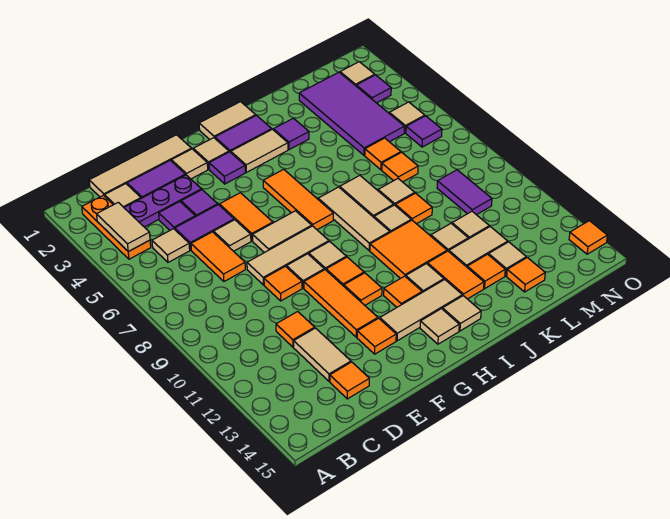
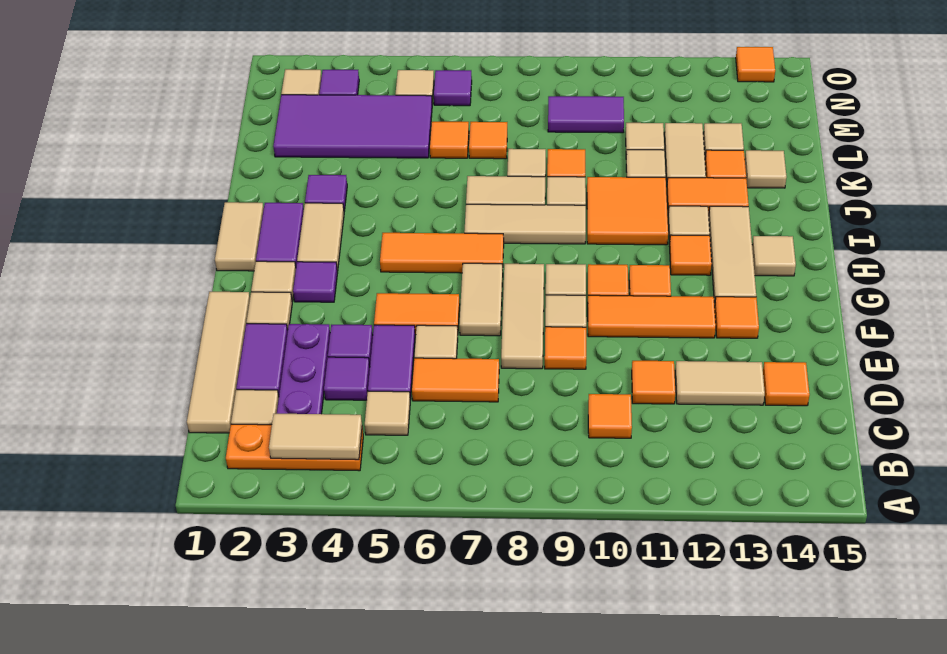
tan 1x1 tile [443,296,481,331] -> tan 1x1 tile moved to [745,150,787,188]
orange 1x1 tile [507,258,545,292] -> orange 1x1 tile moved to [588,394,632,438]

